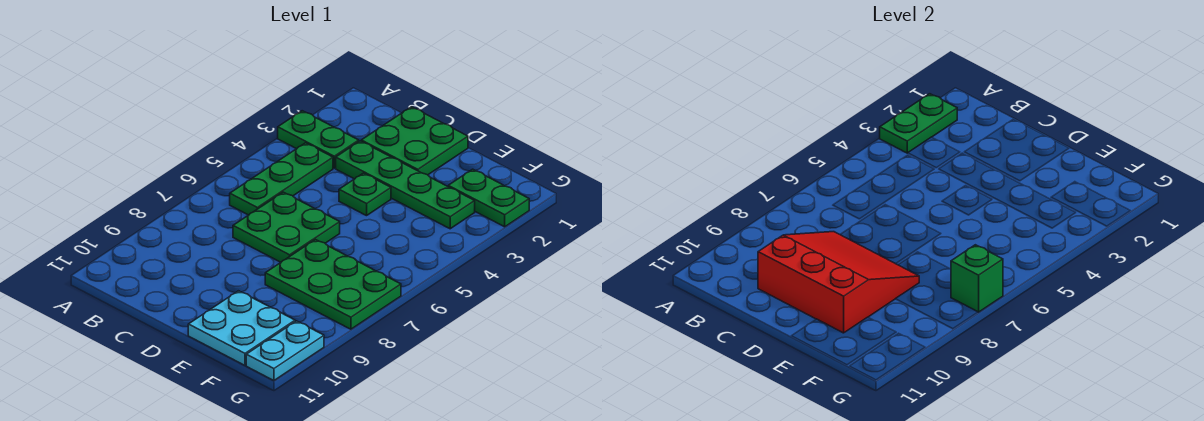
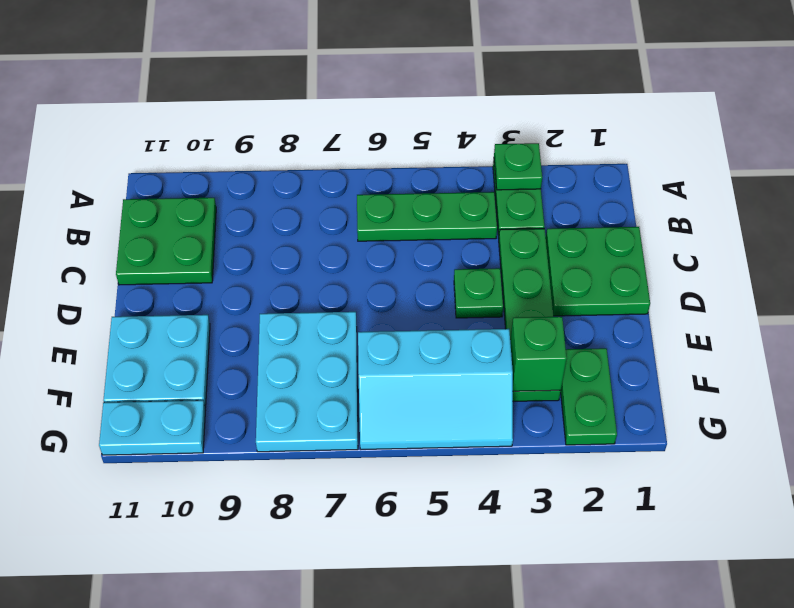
green 1x2 plate [880,94,957,153] -> green 1x1 plate [494,143,542,190]
green 2x2 plate [233,192,340,262] -> green 2x2 plate moved to [116,198,216,285]
red 3x3 slope [758,232,919,333] -> none
green 2x3 plate [265,240,401,329] -> cyan 2x3 plate [256,312,358,452]
none -> cyan 2x3 slope [358,329,513,449]
green 1x1 brick [951,245,1003,312] -> green 1x1 brick moved to [510,317,567,391]

